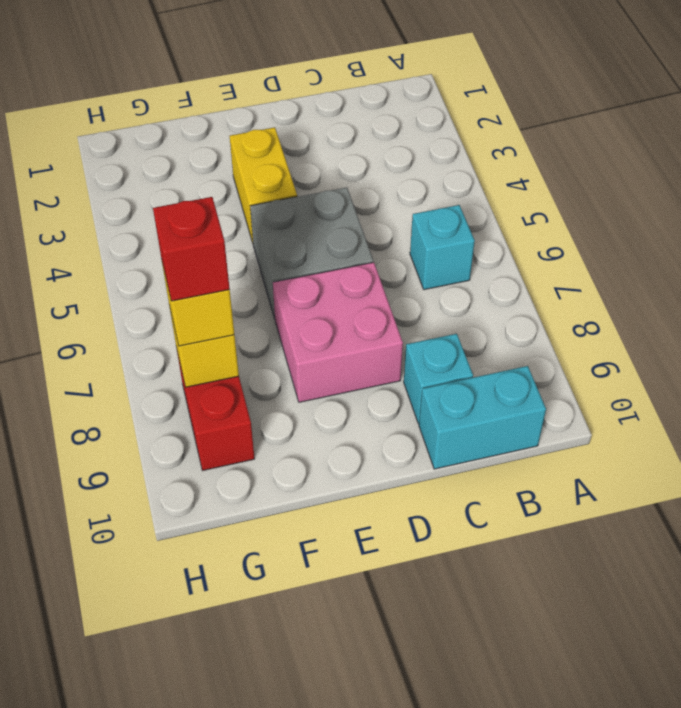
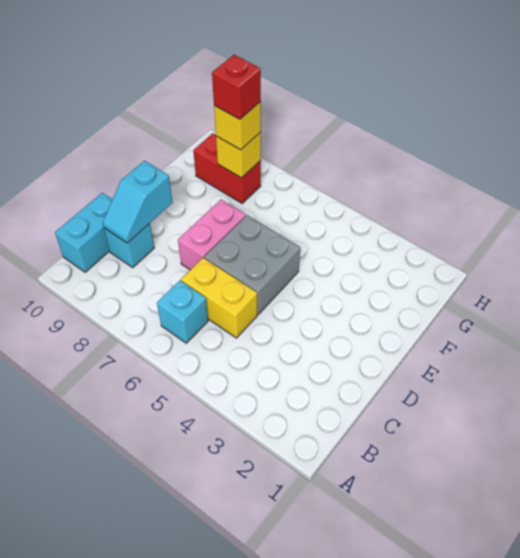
none -> cyan 1x2 slope [102,161,173,243]
pink 2x2 brick [273,262,403,402] -> pink 1x2 brick [178,200,246,270]
yellow 1x2 brick [230,127,297,243] -> yellow 1x2 brick moved to [181,258,257,338]

